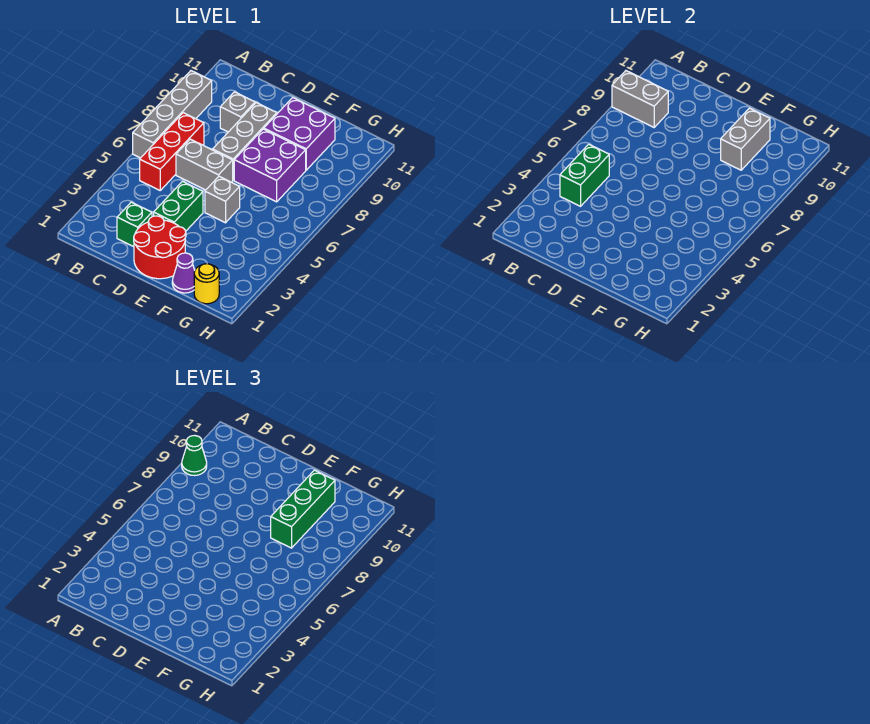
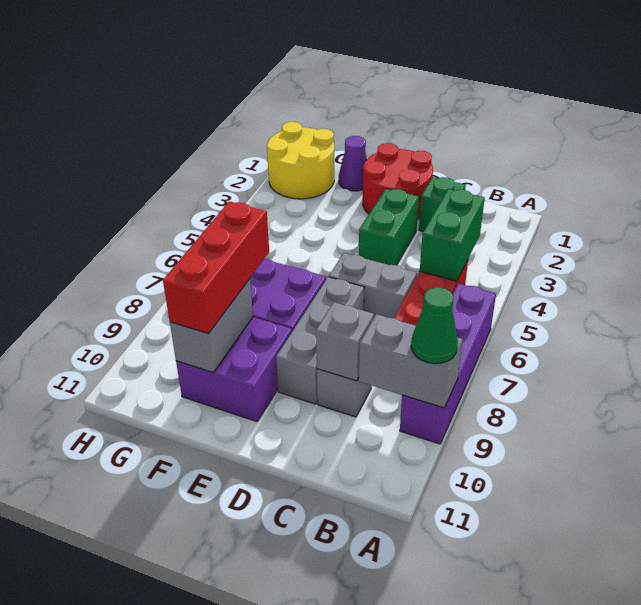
grey 1x4 brick [133,71,212,158] -> purple 1x4 brick [400,283,496,444]
grey 1x1 brick [205,176,240,223] -> grey 1x1 brick moved to [316,302,374,381]
green 1x3 brick [271,470,335,548] -> red 1x3 brick [163,201,269,334]
yellow 1x1 round brick [194,264,219,304] -> yellow 2x2 round brick [267,122,334,199]

